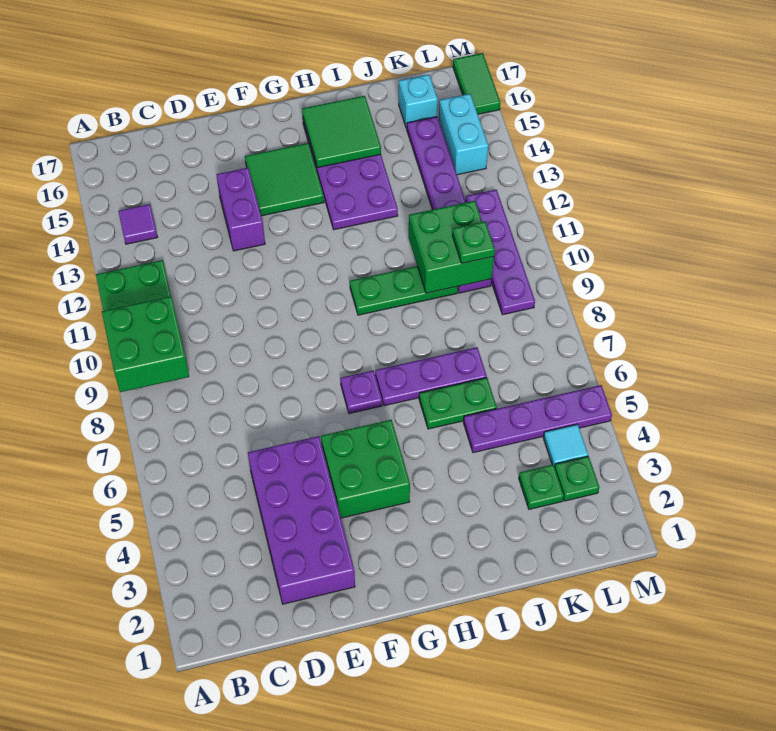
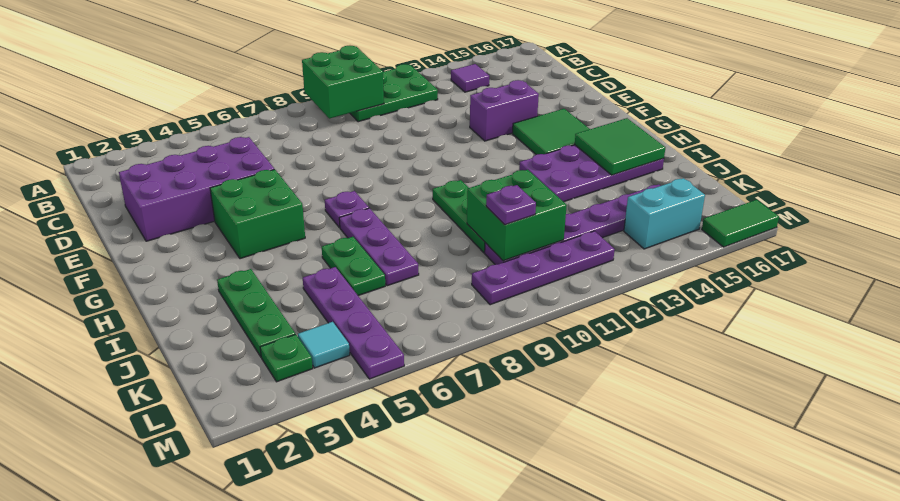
green 1x1 plate [519,465,564,509] -> green 1x3 plate [217,269,295,357]
green 1x1 plate [452,221,495,263] -> purple 1x1 plate [486,185,536,225]
cyan 1x1 brick [399,74,438,129] -> none

